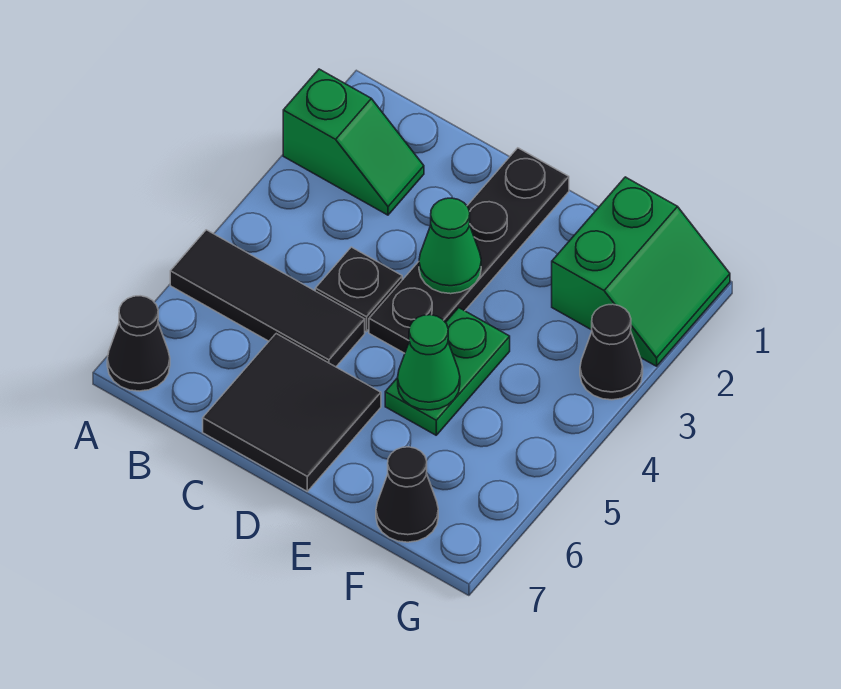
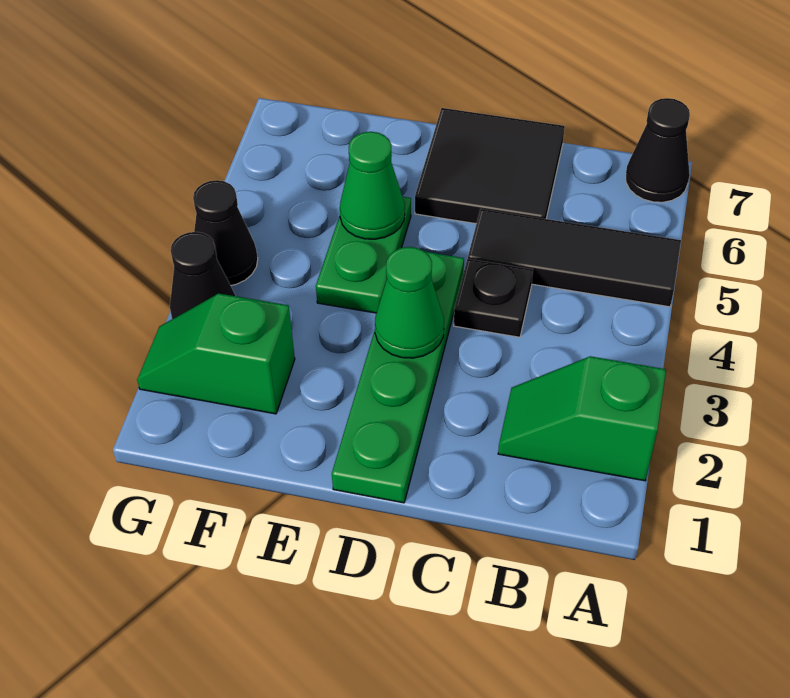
black 1x4 plate [369,148,569,353] -> green 1x4 plate [332,248,464,503]
green 2x2 slope [552,177,730,366] -> green 1x2 slope [137,293,295,414]
black 1x1 cone [376,447,438,542] -> black 1x1 cone moved to [193,180,258,285]

